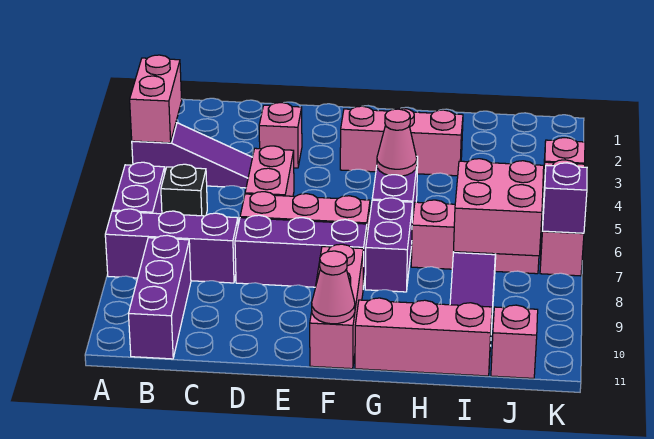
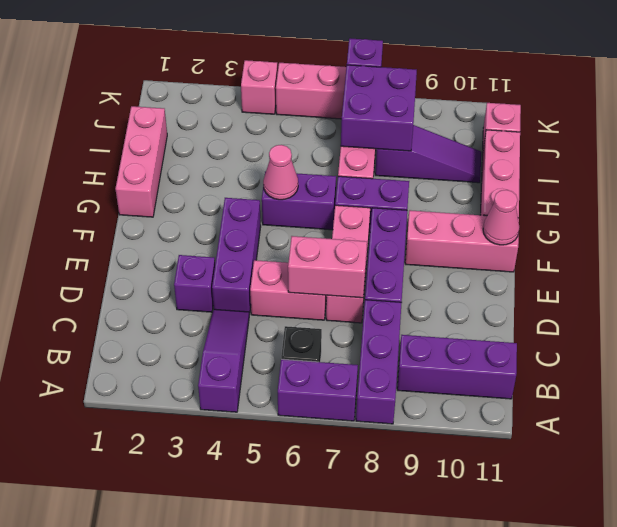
pink 1x2 brick [130,55,182,143] -> pink 1x2 brick moved to [288,236,367,298]
pink 1x1 brick [259,103,302,168] -> purple 1x1 brick [174,255,215,312]
none -> purple 1x3 brick [212,198,261,315]
pink 1x3 brick [340,106,463,176] -> pink 1x3 brick moved to [116,106,167,217]
pink 2x2 brick [454,159,544,256] -> purple 2x2 brick [341,65,417,151]

